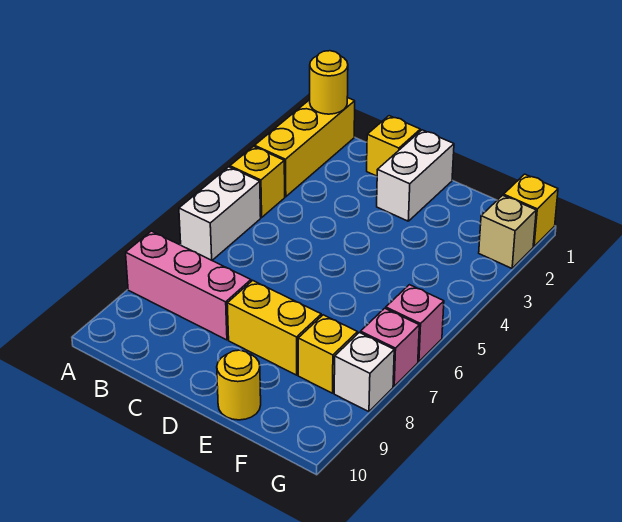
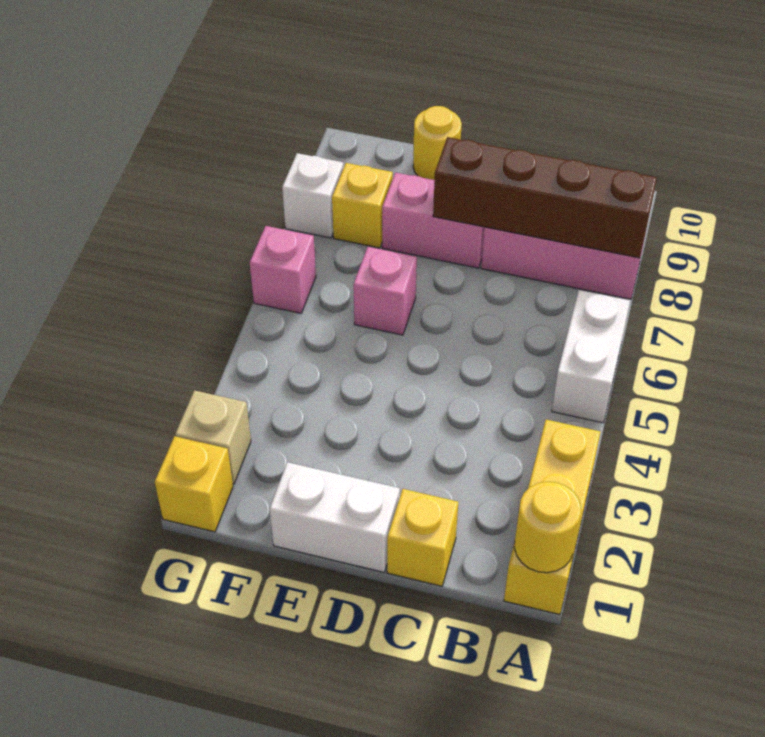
yellow 1x1 brick [230,146,285,217] -> none
none -> brown 1x4 brick [433,137,657,258]
white 1x2 brick [377,130,454,221] -> white 1x2 brick turned to [270,462,400,572]
yellow 1x2 brick [227,280,321,375] -> pink 1x2 brick [382,172,485,268]
pink 1x1 brick [361,308,419,386] -> pink 1x1 brick moved to [353,247,417,335]

